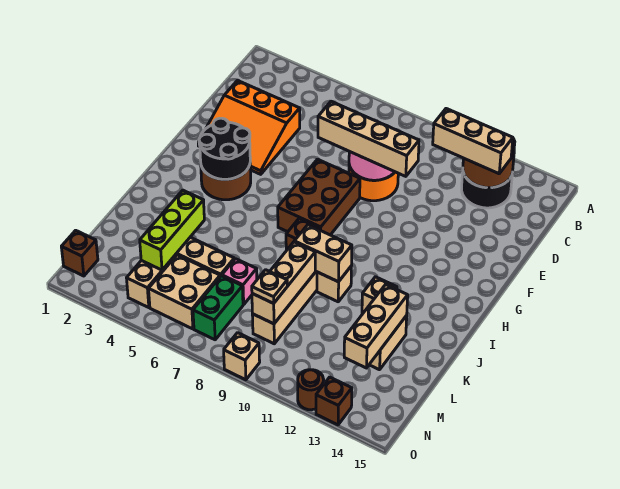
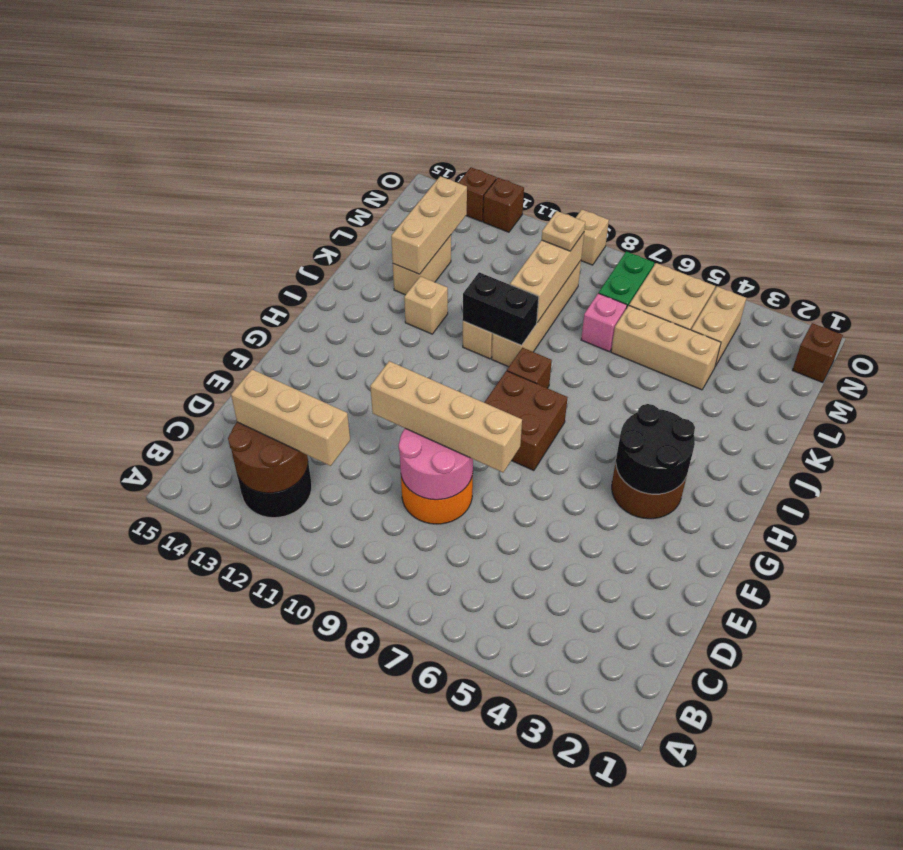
orange 3x3 slope [198,81,300,174] -> none
brown 2x3 brick [278,159,360,235] -> brown 2x2 brick [484,371,568,471]
tan 1x2 brick [294,225,352,282] -> black 1x2 brick [463,272,539,345]
lime 1x3 brick [140,190,204,270] -> none
brown 1x1 round brick [298,370,324,410] -> brown 1x1 brick [483,178,524,232]

